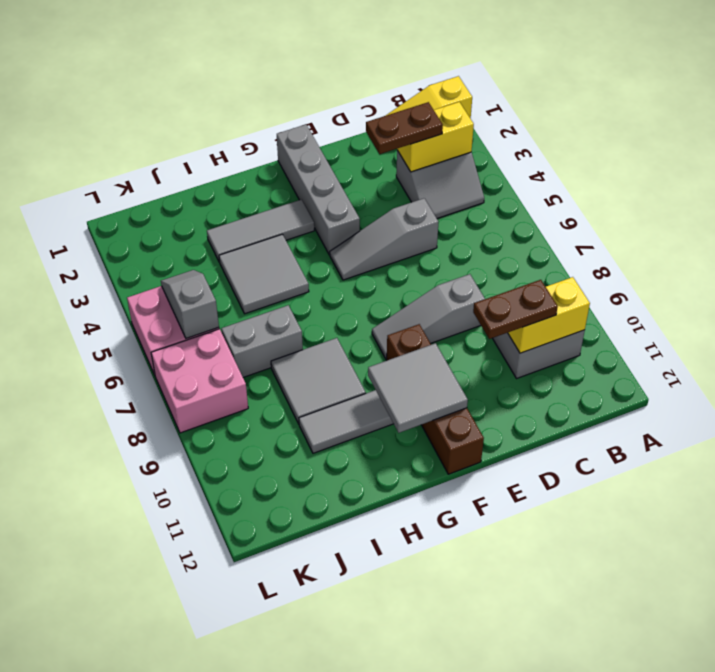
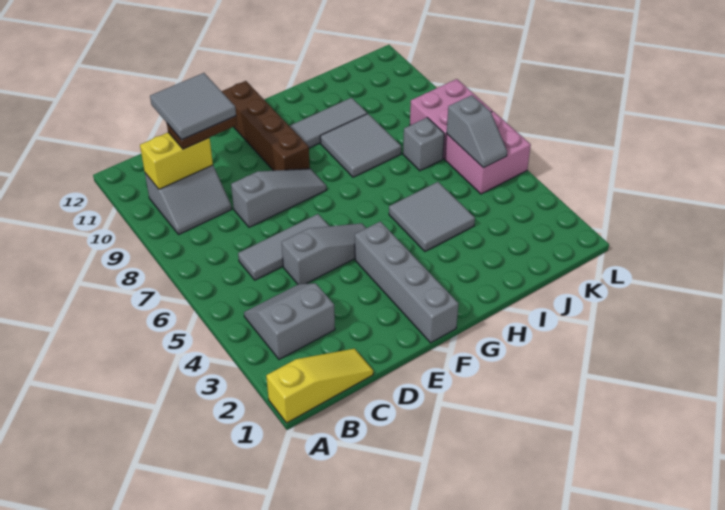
yellow 1x2 brick [397,102,474,172] -> none
brown 1x2 plate [366,102,443,154] -> none
grey 2x2 tile [368,343,468,433] -> grey 2x2 tile moved to [150,73,236,140]
grey 1x3 tile [207,200,314,262] -> grey 1x3 tile moved to [238,214,329,280]
grey 1x2 brick [221,305,303,377] -> grey 1x1 brick [403,118,444,171]

